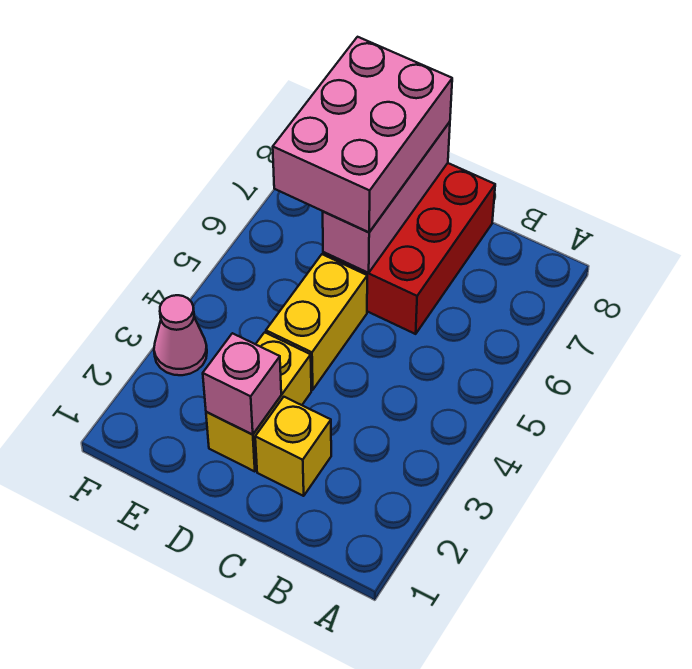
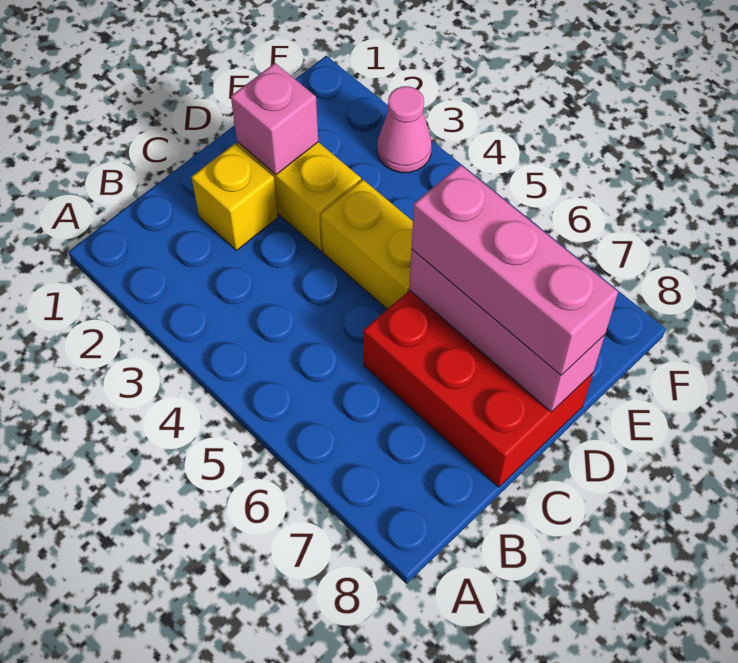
pink 2x3 brick [273,37,452,232] -> pink 1x3 brick [411,165,618,375]

